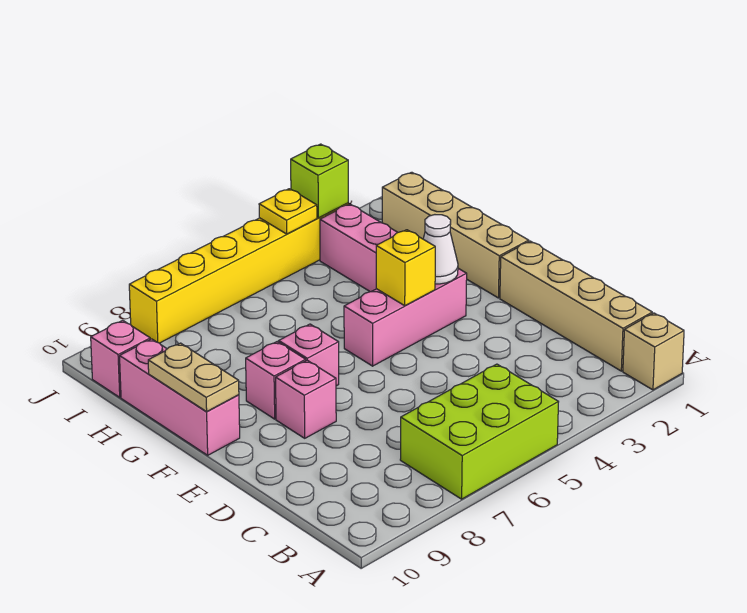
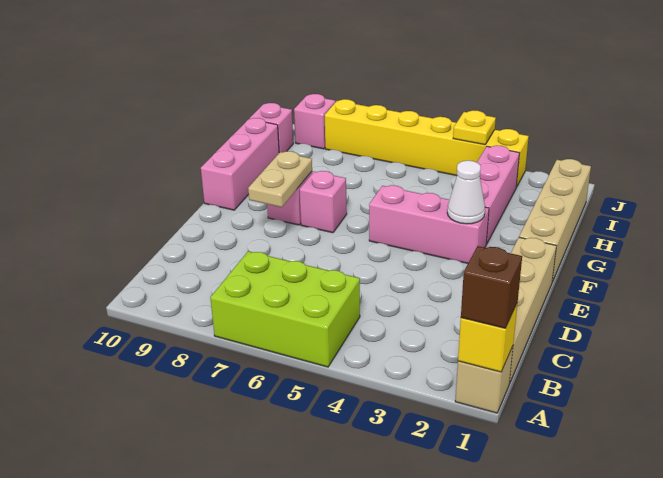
none -> brown 1x1 brick [461,246,522,328]
pink 1x1 brick [276,360,336,438] -> pink 1x1 brick moved to [294,94,336,149]
yellow 1x1 brick [376,230,435,306] -> yellow 1x1 brick moved to [458,304,517,372]
tan 1x2 plate [148,343,239,412] -> tan 1x2 plate moved to [248,151,312,207]
lime 1x1 brick [291,144,348,218] -> none

